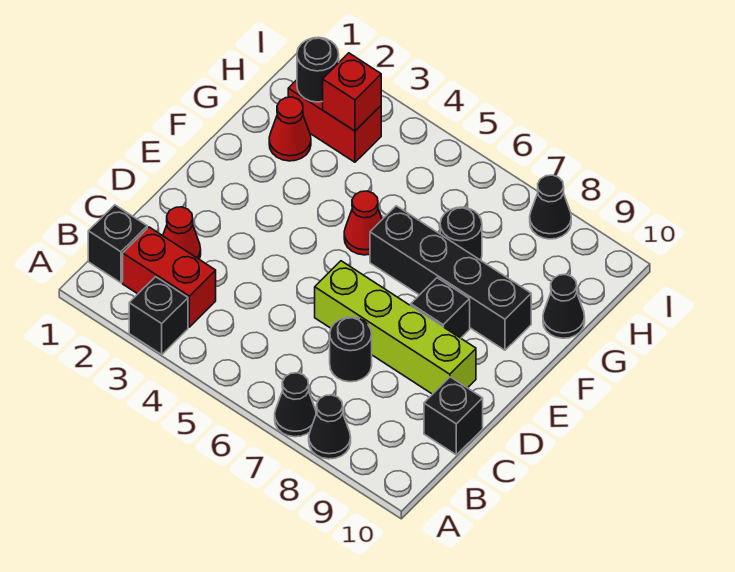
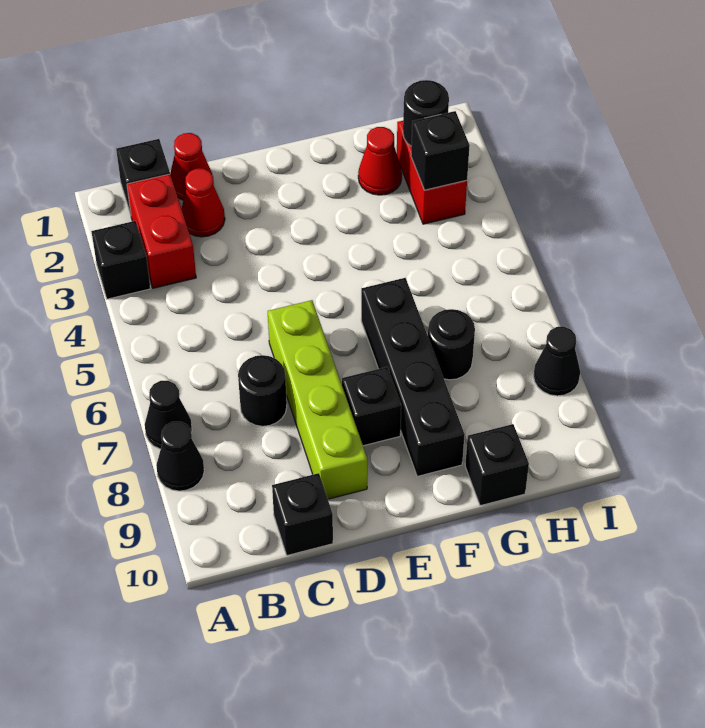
red 1x1 cone [344,191,382,255] -> red 1x1 cone moved to [170,133,212,200]
black 1x1 cone [543,275,585,338] -> black 1x1 brick [465,424,529,506]
red 1x1 brick [323,53,381,131] -> black 1x1 brick [411,111,470,190]

